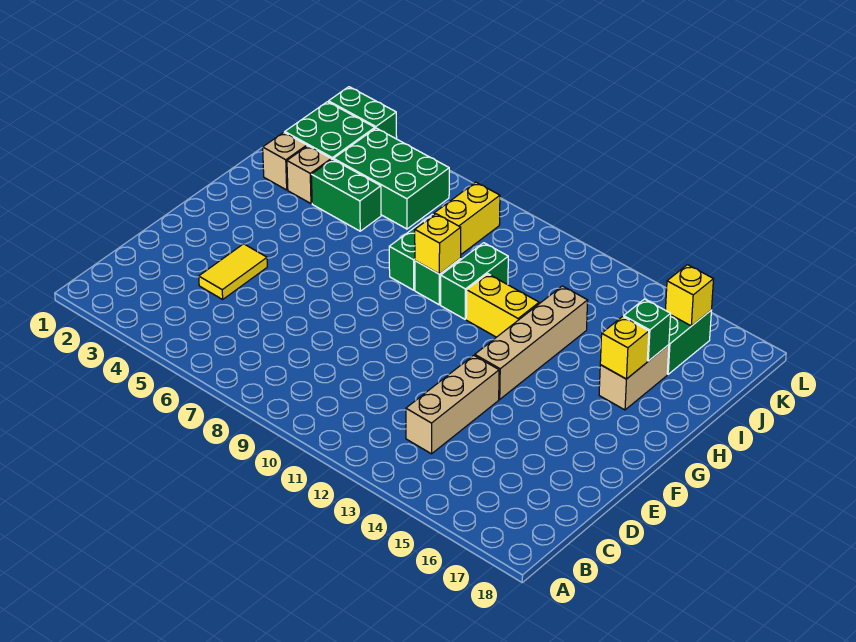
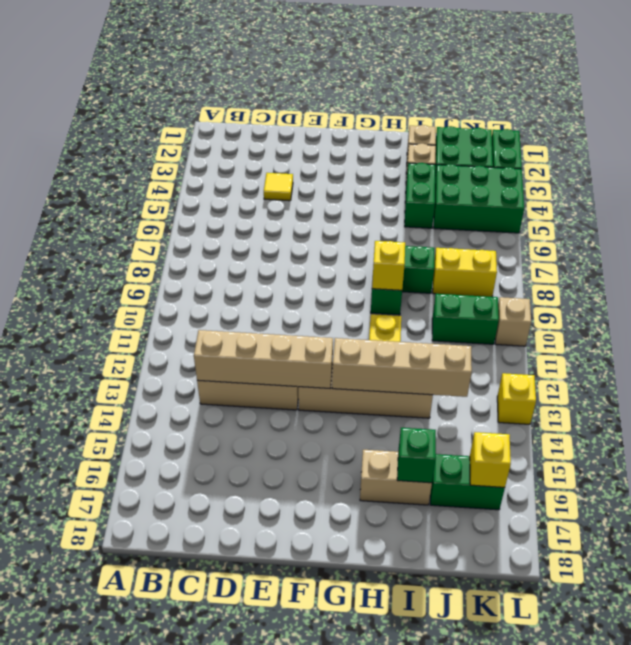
none -> tan 1x4 brick [194,330,333,389]
yellow 1x2 tile [199,244,267,299] -> yellow 1x1 tile [264,173,293,201]
none -> tan 1x4 brick [332,338,472,397]
green 1x2 brick [441,243,508,319] -> green 1x2 brick moved to [432,294,499,344]
yellow 1x1 brick [600,317,649,379] -> yellow 1x1 brick moved to [497,373,536,424]
green 2x3 brick [334,128,449,229] -> green 2x3 brick turned to [434,164,524,233]
none -> tan 1x1 brick [495,297,531,346]

